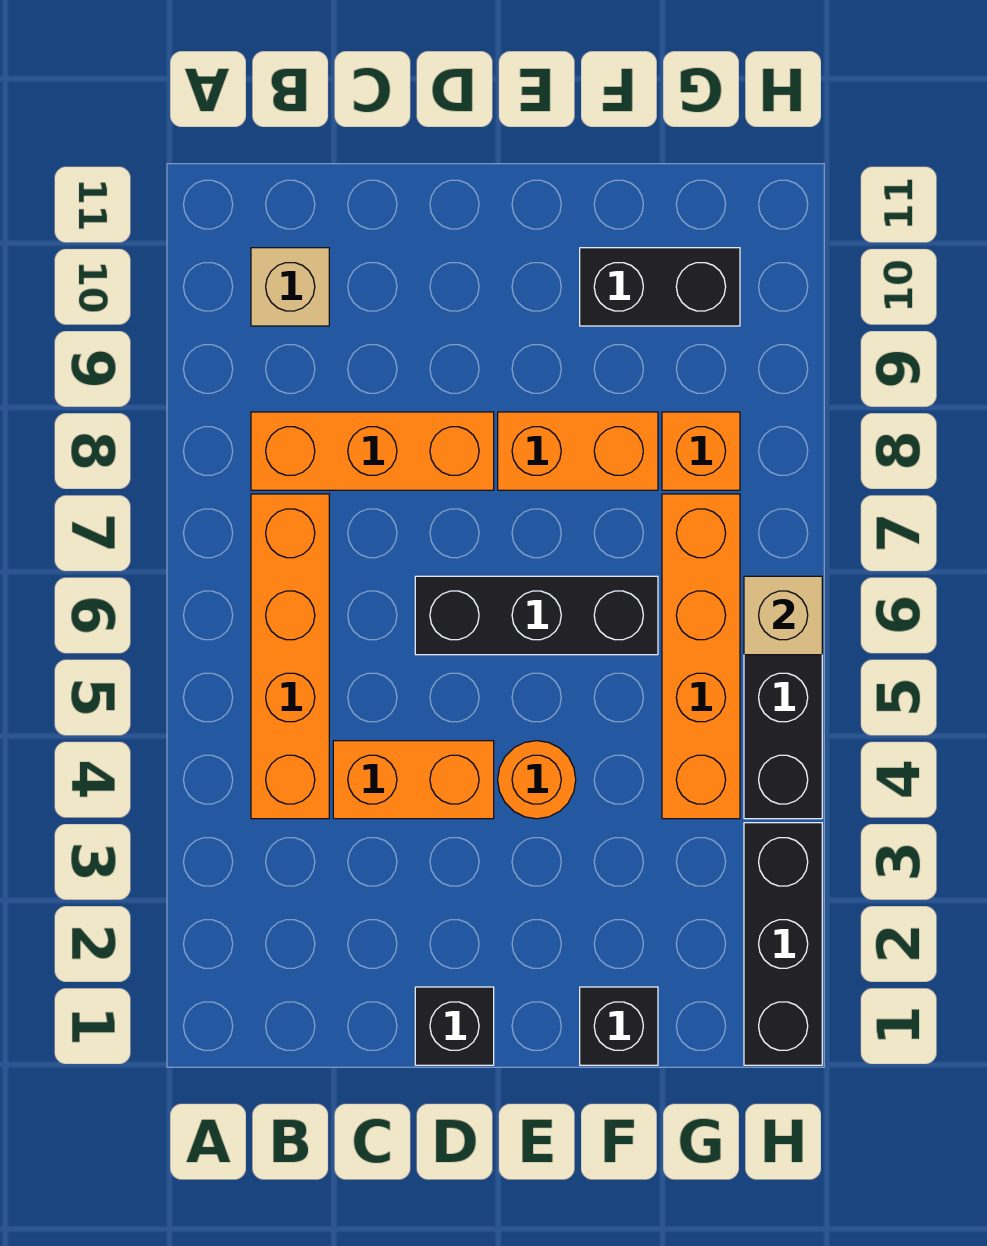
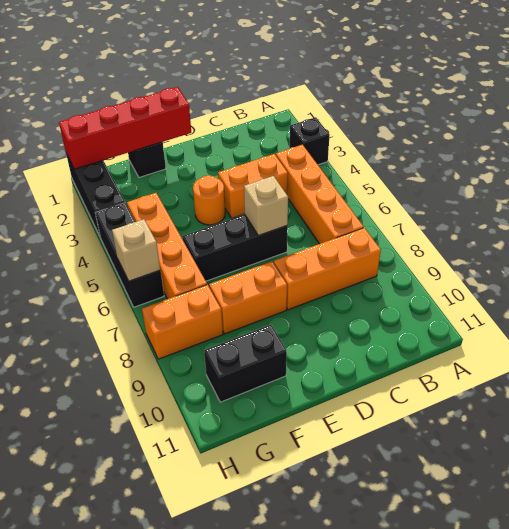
tan 1x1 brick [251,248,329,326] -> tan 1x1 brick moved to [244,176,288,236]
black 1x1 brick [415,987,494,1065] -> black 1x1 brick moved to [290,117,330,165]
none -> red 1x4 brick [59,87,191,169]
orange 1x1 brick [662,412,740,490] -> orange 1x2 brick [142,285,223,359]

